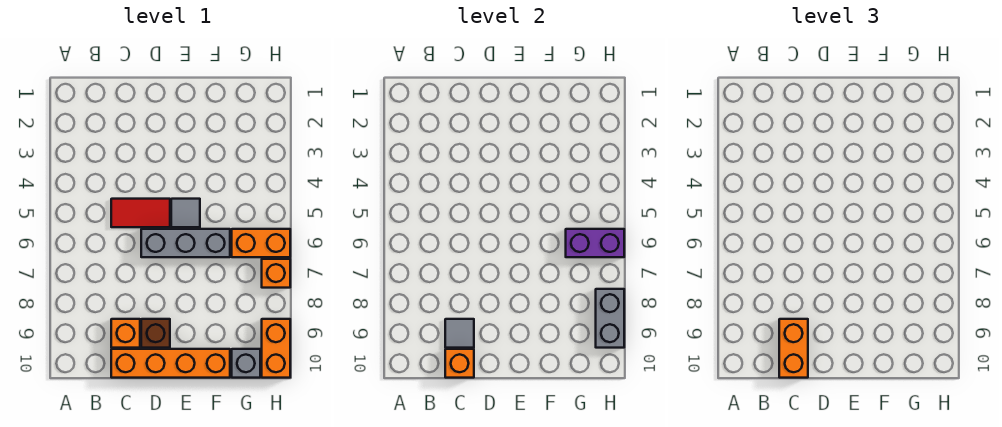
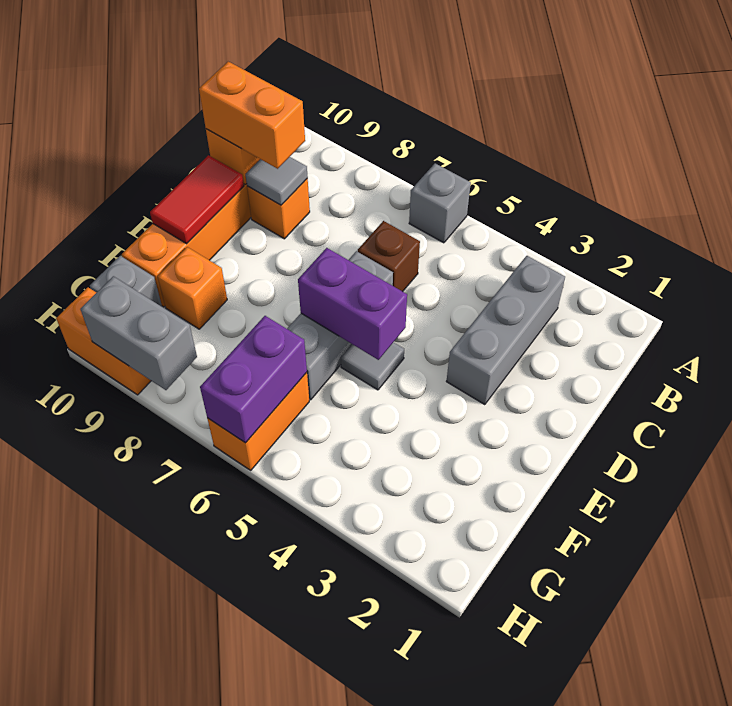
none -> grey 1x1 brick [409,163,471,243]
none -> grey 1x3 brick [446,256,565,405]
red 1x2 tile [111,199,170,227] -> red 1x2 tile moved to [150,155,244,244]
brown 1x1 brick [141,319,170,348] -> brown 1x1 brick moved to [358,221,420,292]
none -> purple 1x2 brick [298,248,407,360]
orange 1x1 brick [262,259,290,288] -> orange 1x1 brick moved to [158,247,227,329]

